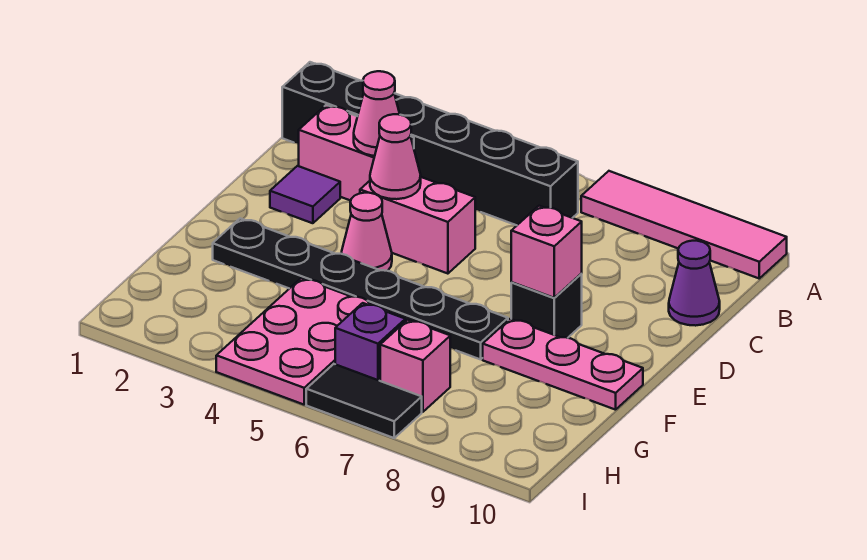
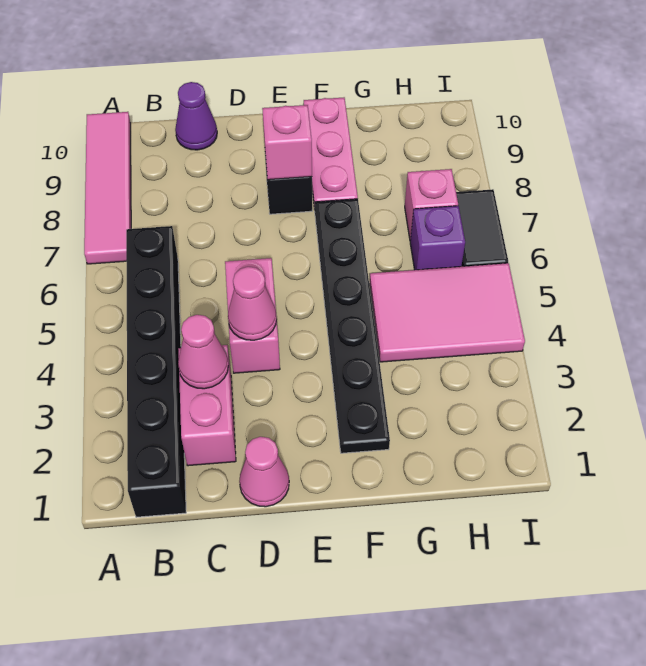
purple 1x1 tile [270,166,340,223] -> none
pink 1x1 cone [341,193,392,271] -> pink 1x1 cone moved to [239,437,289,507]
pink 2x3 plate [216,278,389,405] -> pink 2x3 tile [370,263,525,362]

